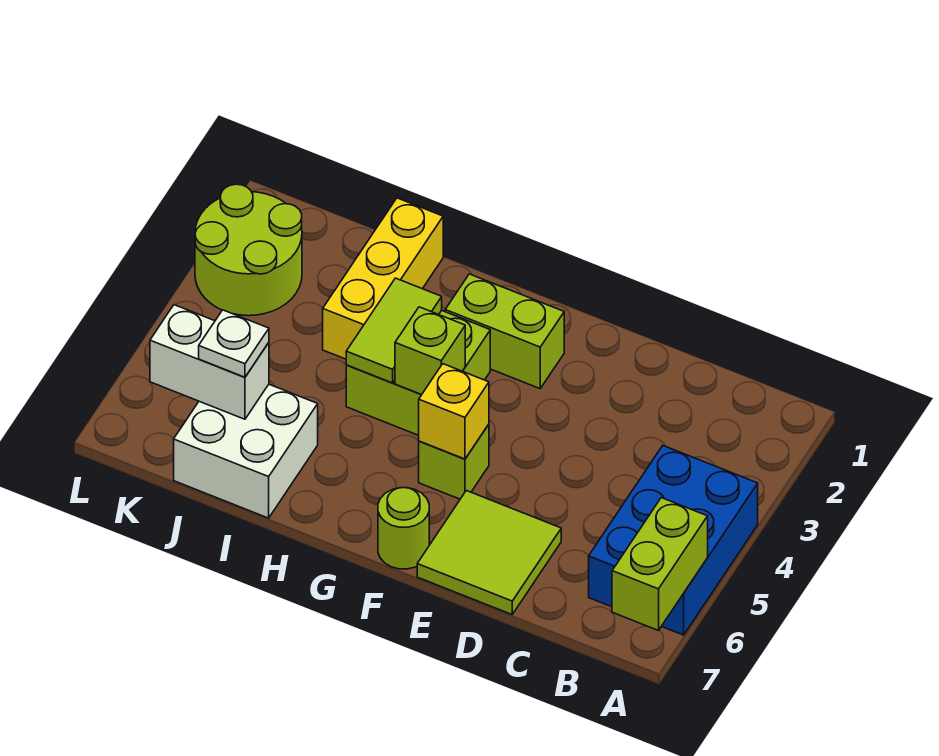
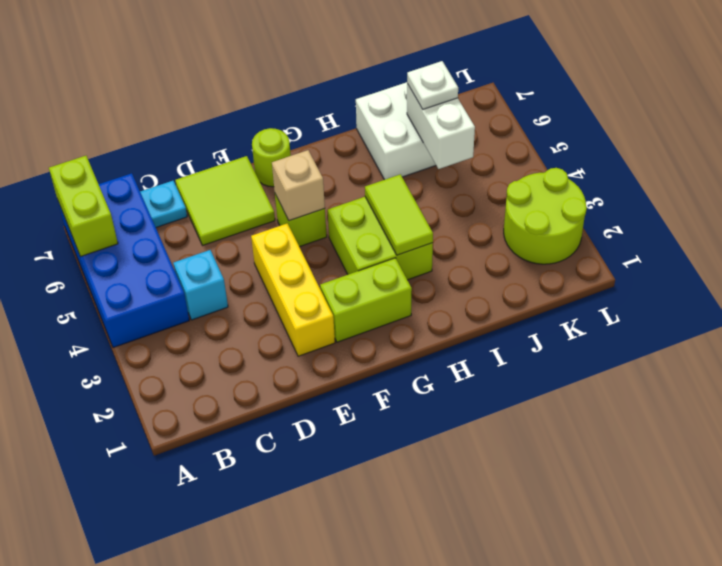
blue 2x3 brick [589,446,758,635] -> blue 2x4 brick [58,173,189,348]
none -> cyan 1x1 brick [173,250,228,320]
none -> cyan 1x1 plate [140,181,187,227]
yellow 1x1 brick [419,364,489,459] -> tan 1x1 brick [272,150,325,221]
lime 1x1 brick [395,307,465,395] -> none
yellow 1x3 brick [323,198,443,359] -> yellow 1x3 brick moved to [251,223,335,356]
white 1x2 brick [150,305,269,419] -> white 1x2 brick turned to [407,84,475,169]

